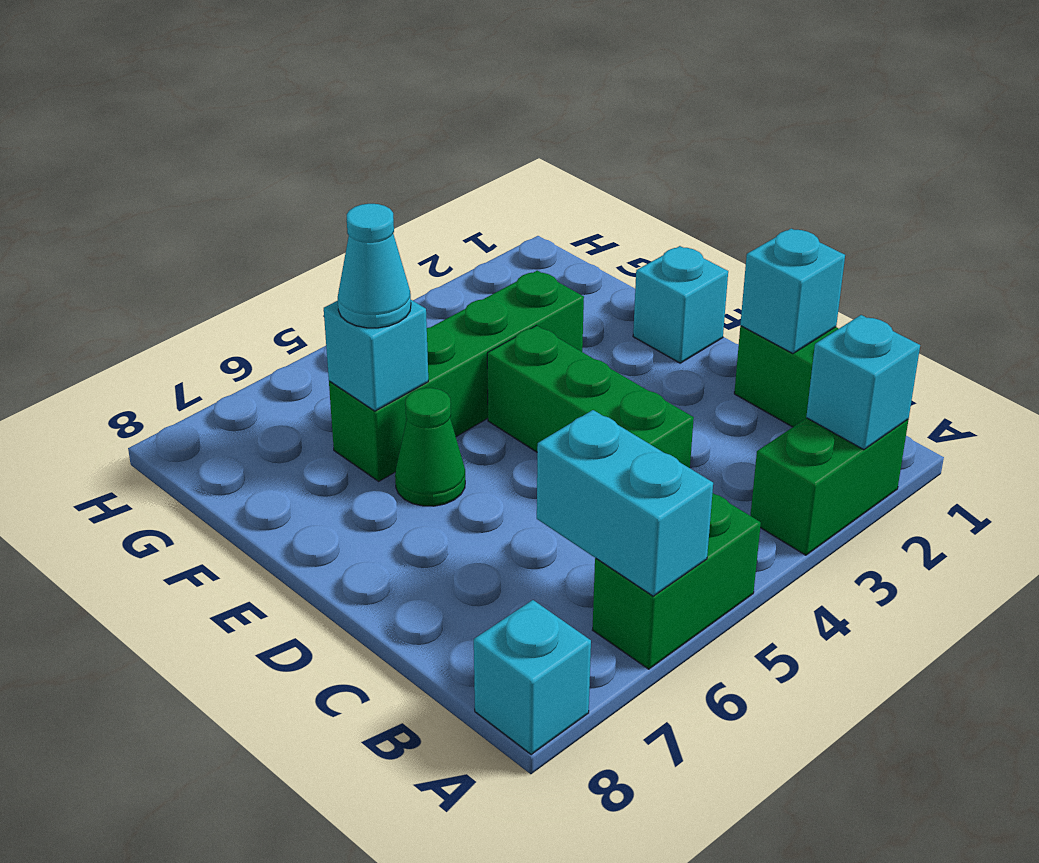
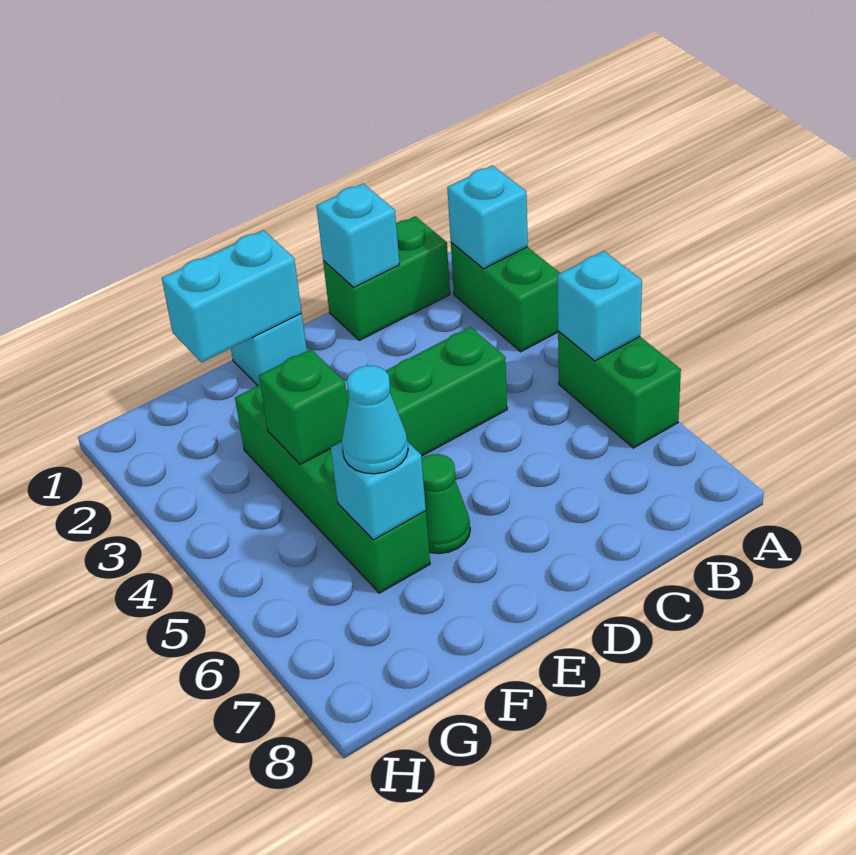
cyan 1x2 brick [537,410,713,596] -> cyan 1x2 brick moved to [162,230,302,362]
cyan 1x1 brick [474,600,591,755] -> cyan 1x1 brick moved to [557,251,642,361]
none -> green 1x1 brick [259,349,348,464]

